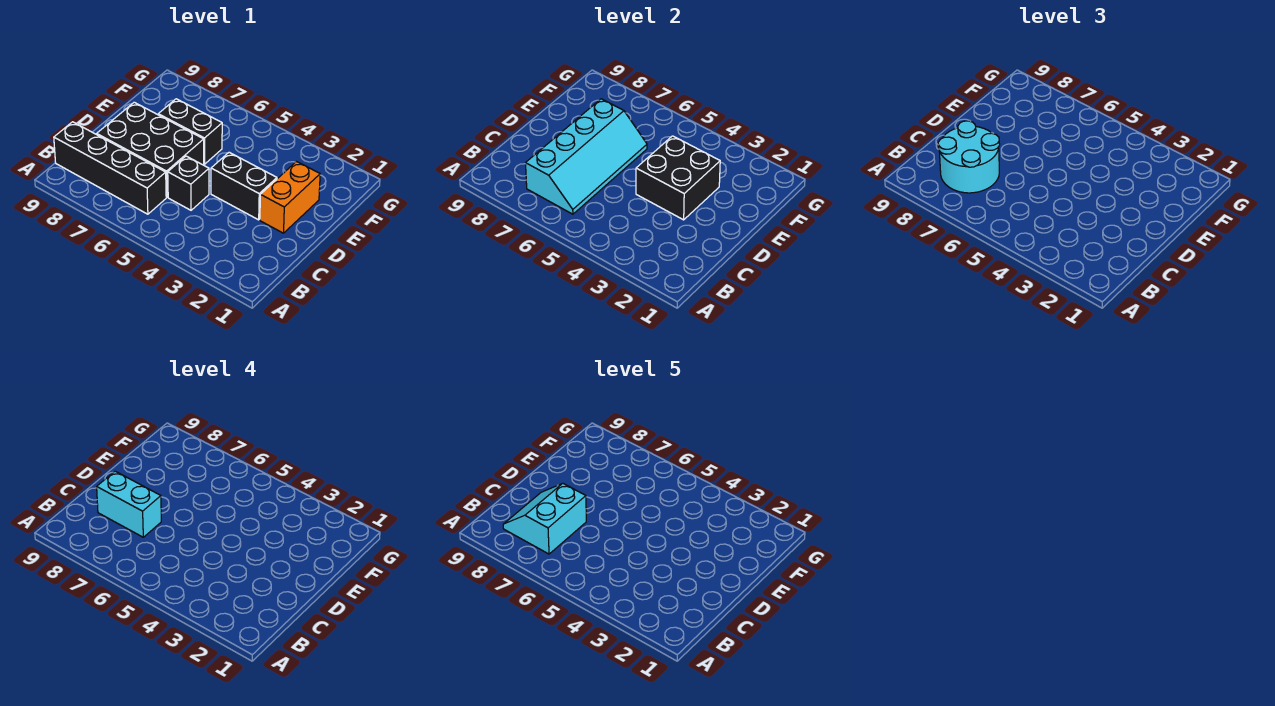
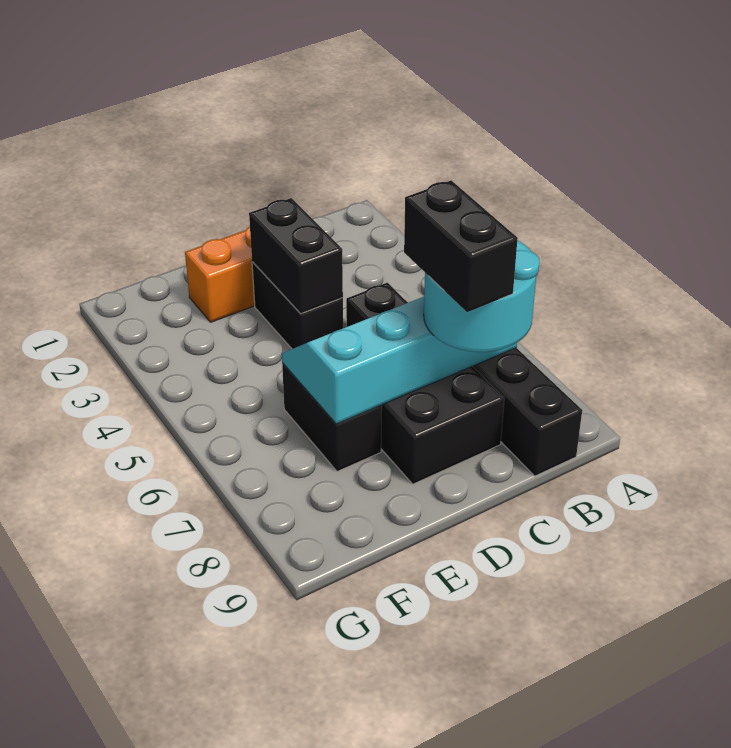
cyan 2x2 slope [503,483,586,554] -> none
cyan 1x2 brick [97,471,161,537] -> black 1x2 brick [404,181,518,312]
black 2x2 brick [636,136,720,220] -> black 1x2 brick [249,198,343,314]

